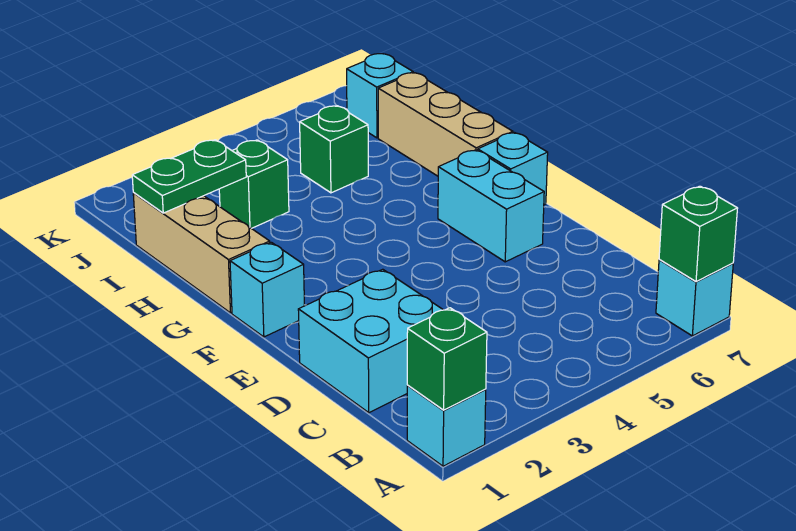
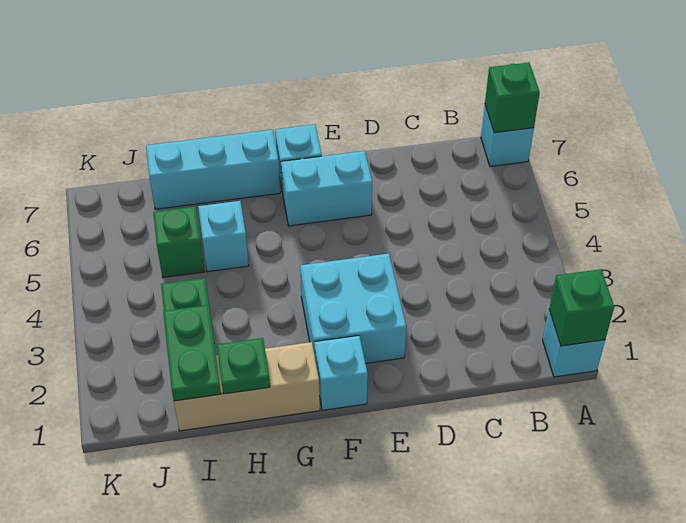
cyan 2x2 brick [298,269,443,413] -> cyan 2x2 brick moved to [300,254,406,363]
tan 1x3 brick [378,73,513,176] -> cyan 1x3 brick [146,130,280,209]
none -> green 1x1 plate [217,338,270,394]
cyan 1x1 brick [347,54,413,138] -> cyan 1x1 brick moved to [198,201,249,272]

